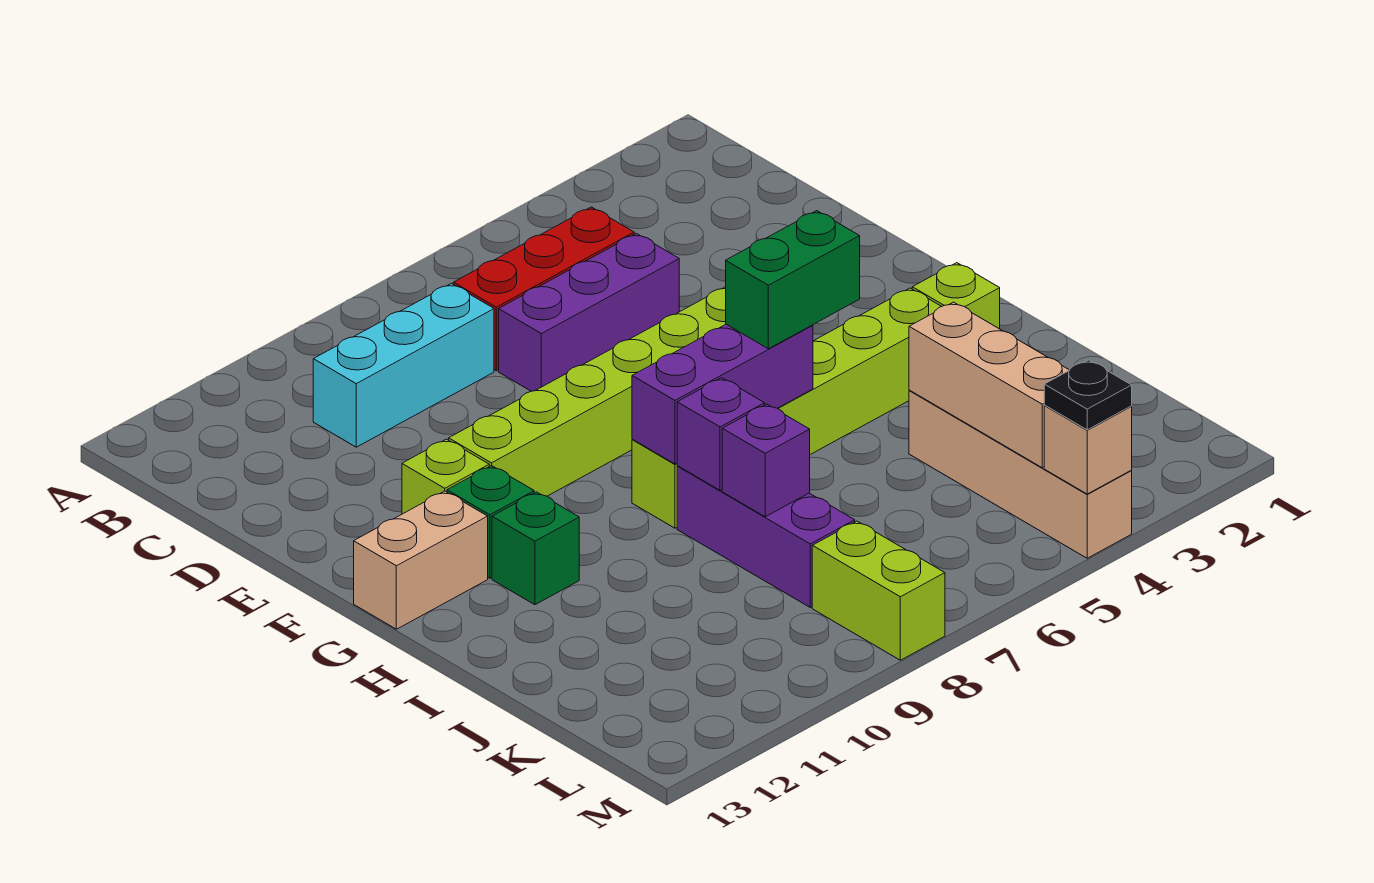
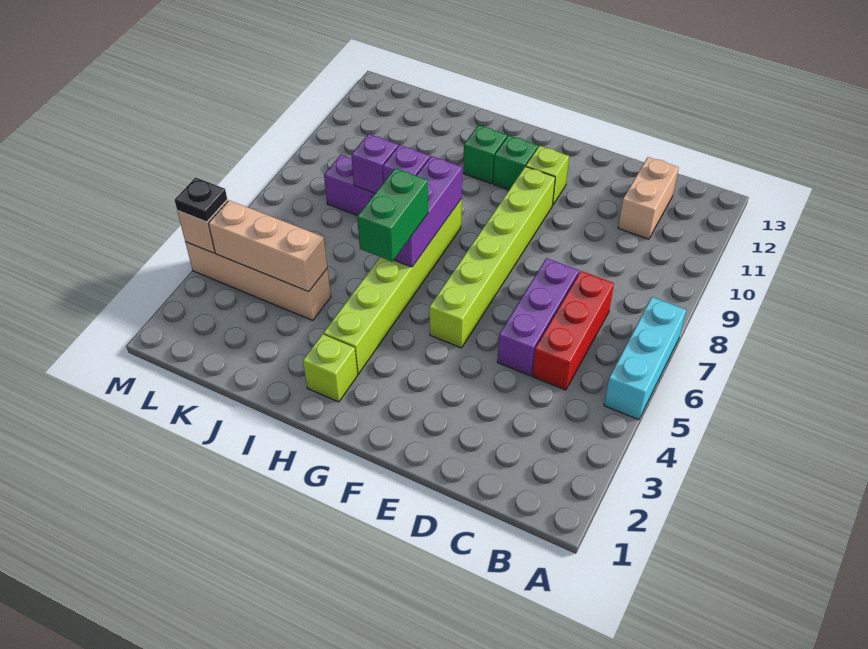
cyan 1x3 brick [313,284,494,447] -> cyan 1x3 brick moved to [604,297,686,420]
tan 1x2 brick [354,491,488,629] -> tan 1x2 brick moved to [618,157,679,239]
lime 1x2 brick [812,521,945,660] -> none

